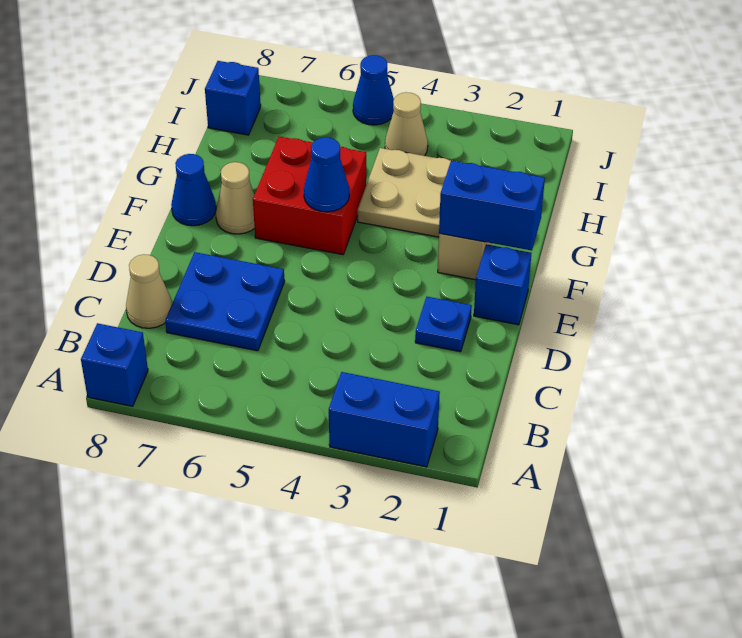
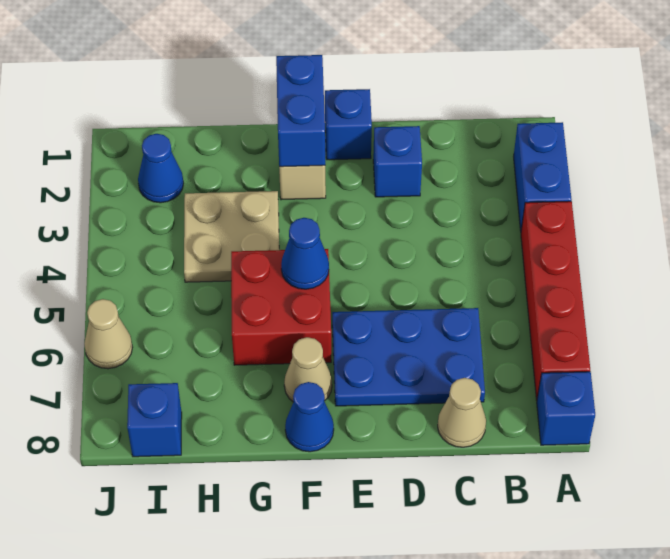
none -> red 1x4 brick [521,201,590,400]
blue 2x2 plate [165,252,285,351] -> blue 2x3 plate [332,308,485,406]
blue 1x1 plate [415,297,472,352] -> blue 1x1 brick [373,126,422,197]
tan 1x1 cone [385,92,428,156] -> tan 1x1 cone moved to [84,299,133,369]
blue 1x1 cone [353,55,394,125] -> blue 1x1 cone moved to [138,134,184,203]

